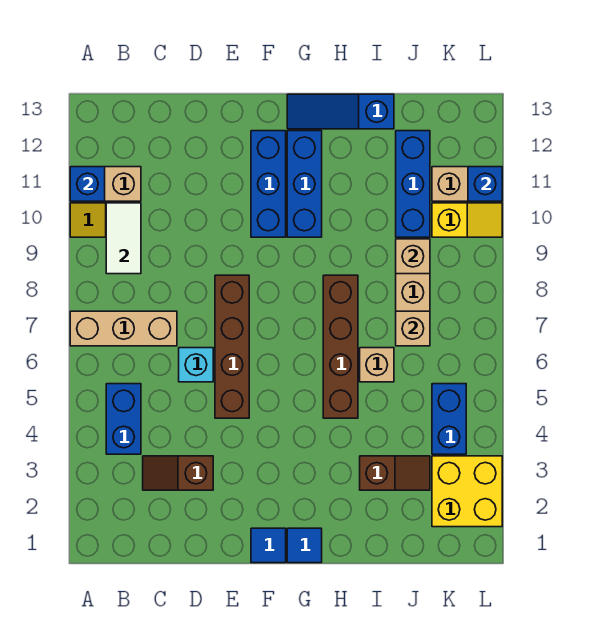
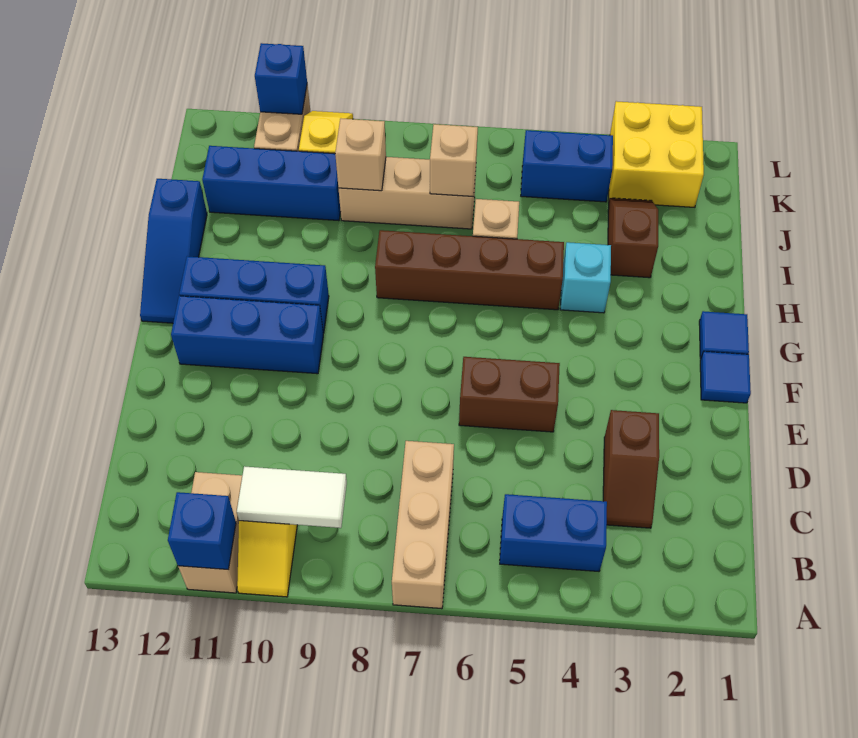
cyan 1x1 brick [179,348,213,382] -> cyan 1x1 brick moved to [560,242,611,313]
brown 1x4 brick [215,275,249,418] -> brown 1x2 brick [459,357,560,432]

